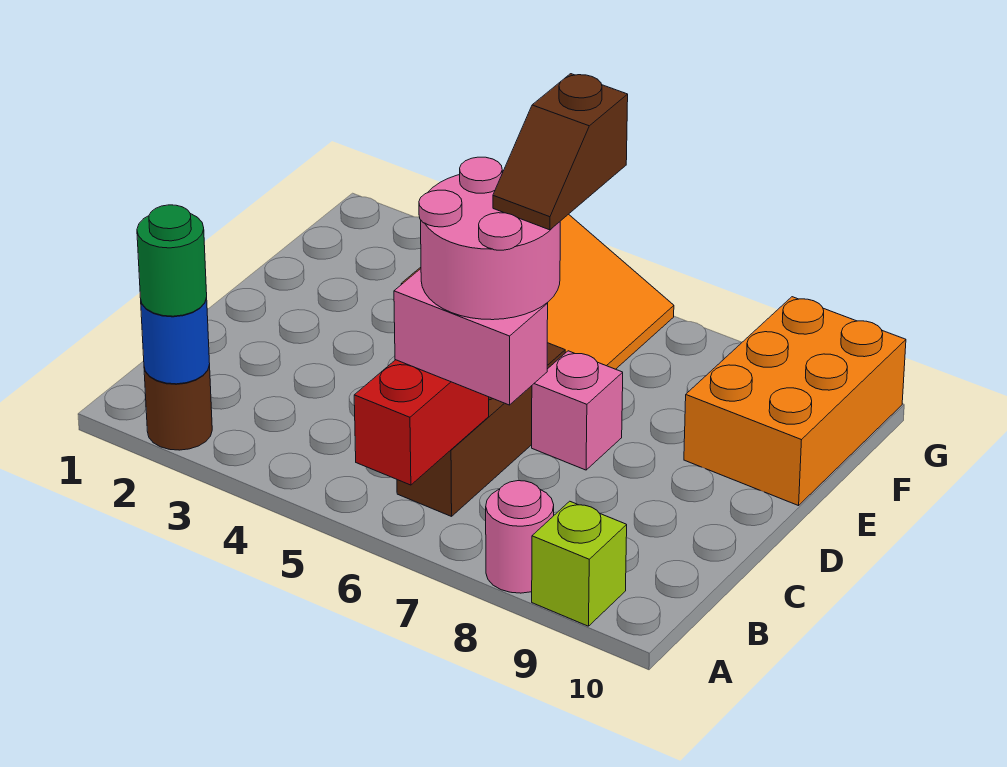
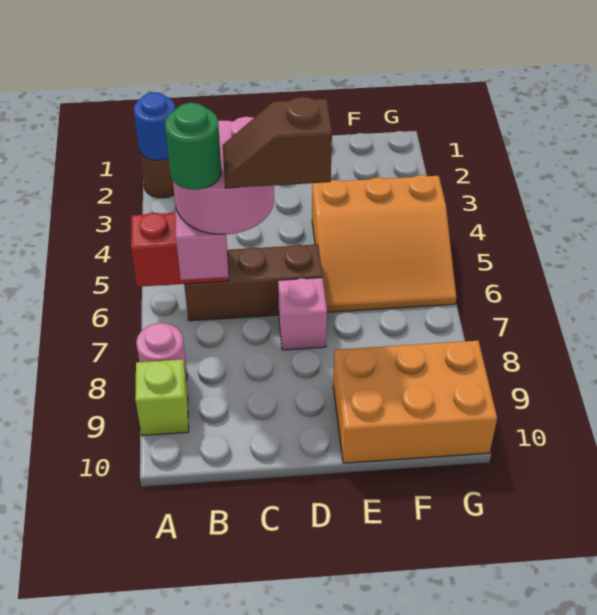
green 1x1 round brick [137,205,207,316] -> green 1x1 round brick moved to [165,103,221,190]

